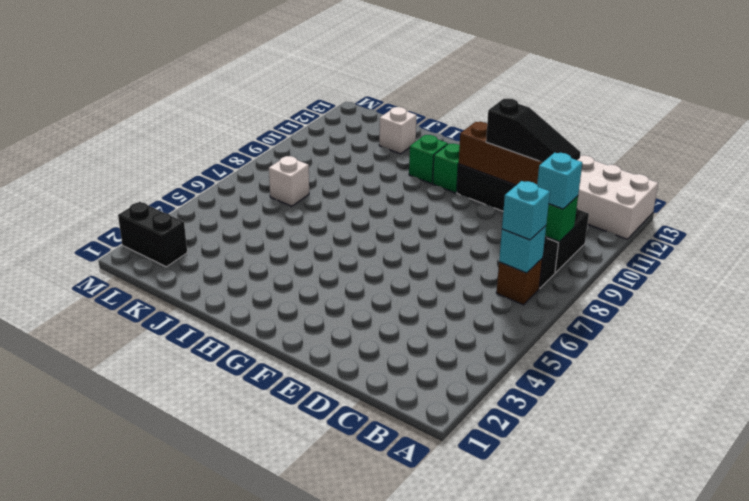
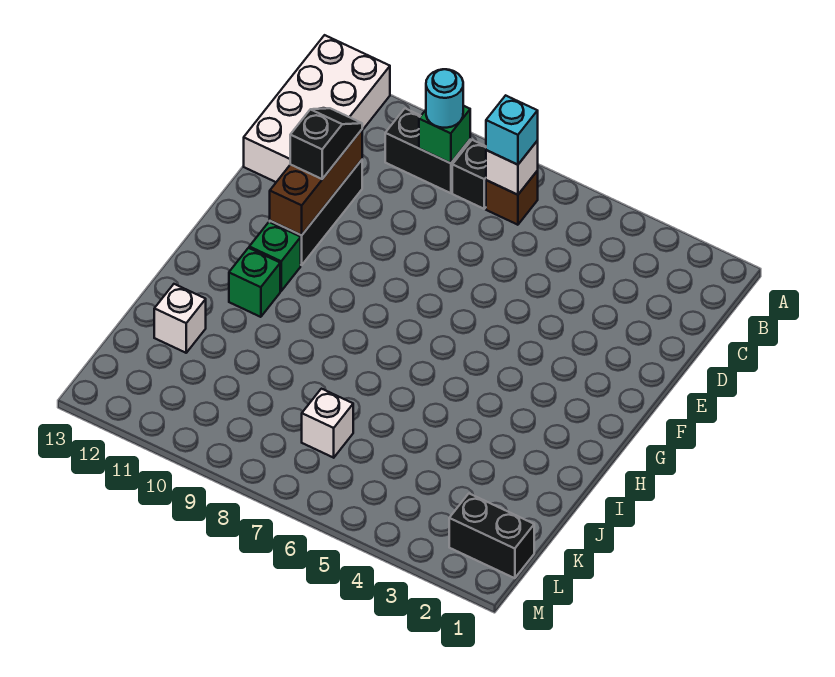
cyan 1x1 brick [499,226,546,273] -> white 1x1 brick [486,141,538,195]
cyan 1x1 brick [537,153,582,209] -> cyan 1x1 round brick [426,69,463,128]
black 1x3 slope [486,99,581,162] -> black 1x2 slope [290,108,362,179]
black 1x2 brick [118,202,187,267] -> black 1x2 brick turned to [449,494,534,578]

